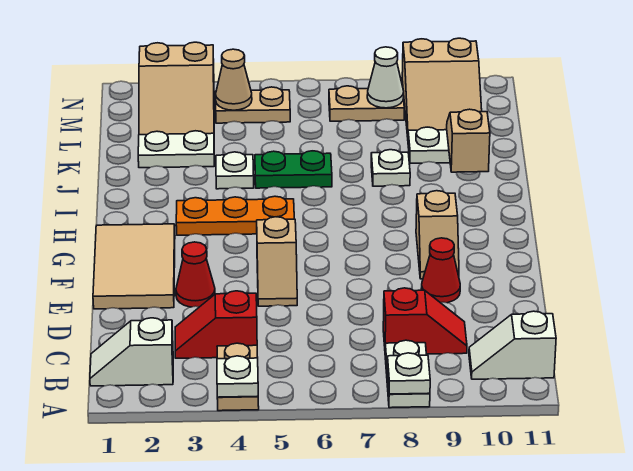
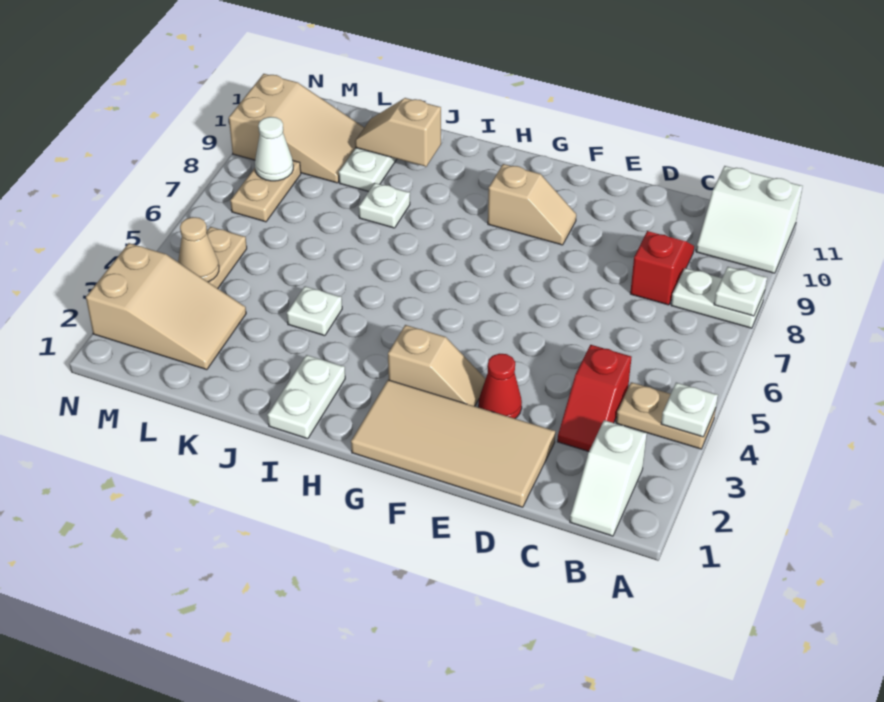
white 1x2 slope [469,311,556,379] -> white 2x2 slope [696,166,803,273]
tan 2x3 tile [93,224,175,309] -> tan 2x4 tile [351,380,555,507]
tan 1x2 slope [257,217,297,306] -> tan 1x2 slope moved to [388,325,485,406]
red 1x1 cone [421,238,460,303] -> none
orange 1x3 plate [176,196,294,235] -> none
green 1x2 plate [255,151,332,188] -> none
white 1x2 plate [138,131,214,168] -> white 1x2 plate moved to [268,355,345,439]

